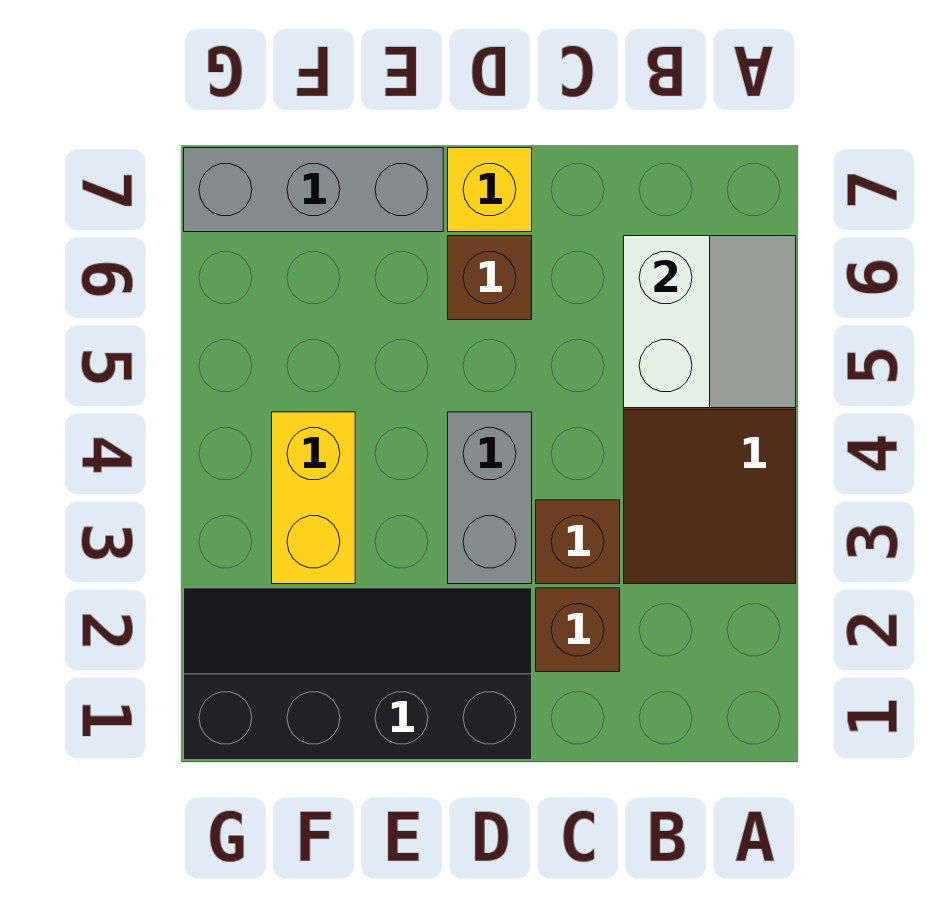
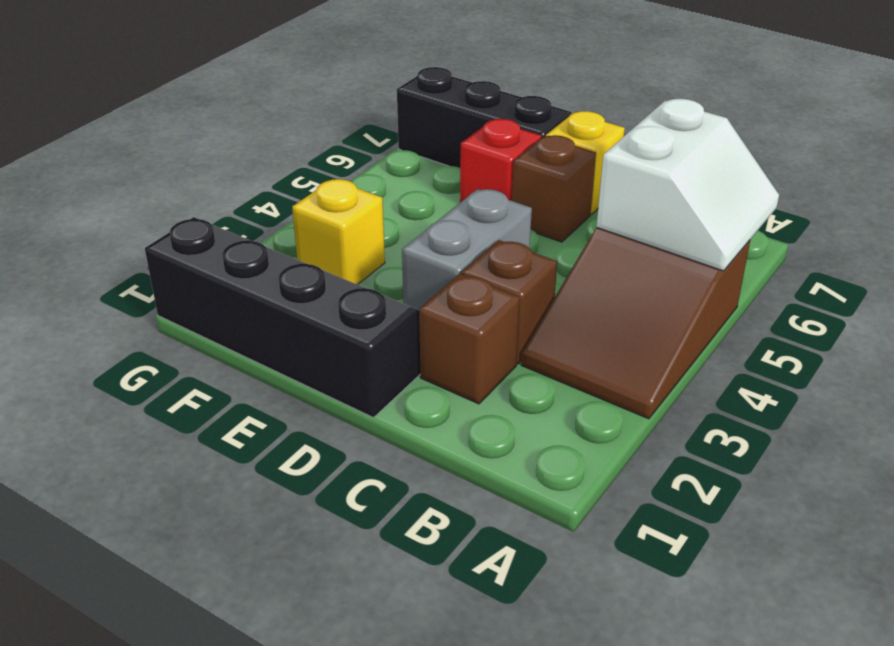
none -> red 1x1 brick [460,119,542,203]
grey 1x3 brick [184,148,443,232] -> black 1x3 brick [397,67,571,168]
yellow 1x2 brick [272,412,355,584] -> yellow 1x1 brick [292,179,385,285]

